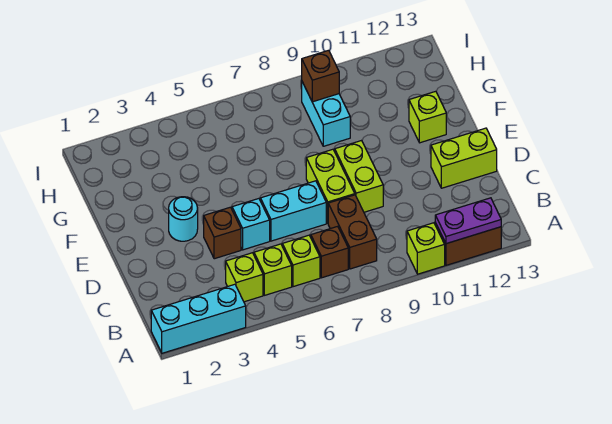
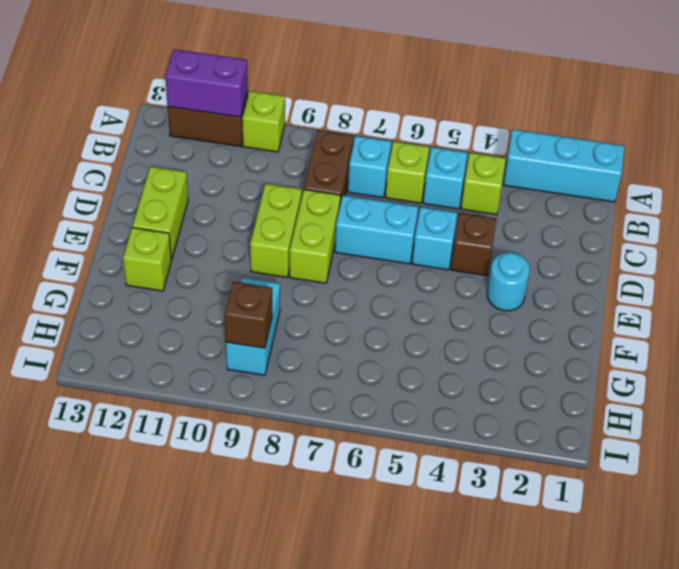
purple 1x2 plate [435,198,501,244] -> purple 1x2 brick [165,49,248,117]
lime 1x1 brick [254,244,292,295] -> cyan 1x1 brick [423,147,467,209]
brown 1x1 brick [311,226,348,278] -> cyan 1x1 brick [348,136,391,198]
lime 1x2 brick [431,128,497,188] -> lime 1x2 brick turned to [132,166,188,260]

